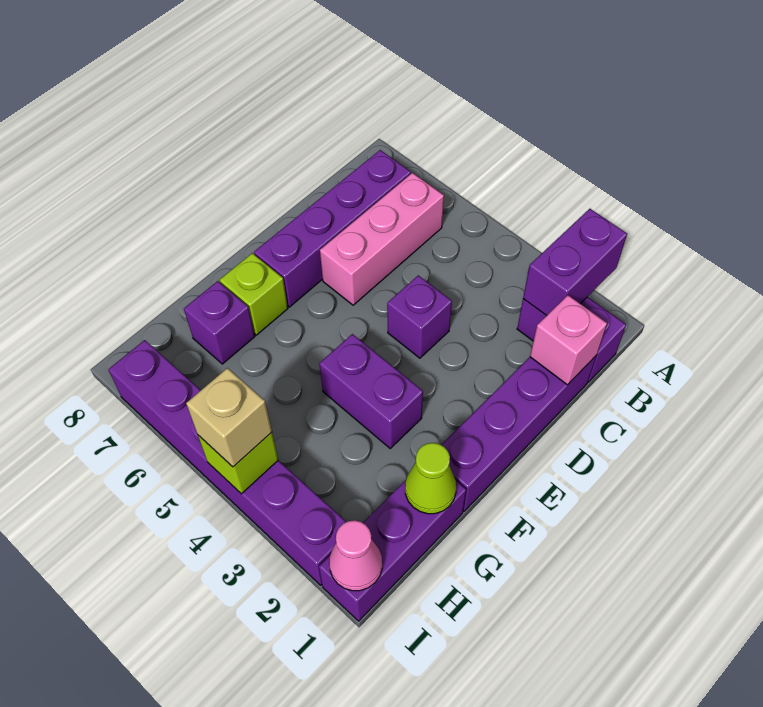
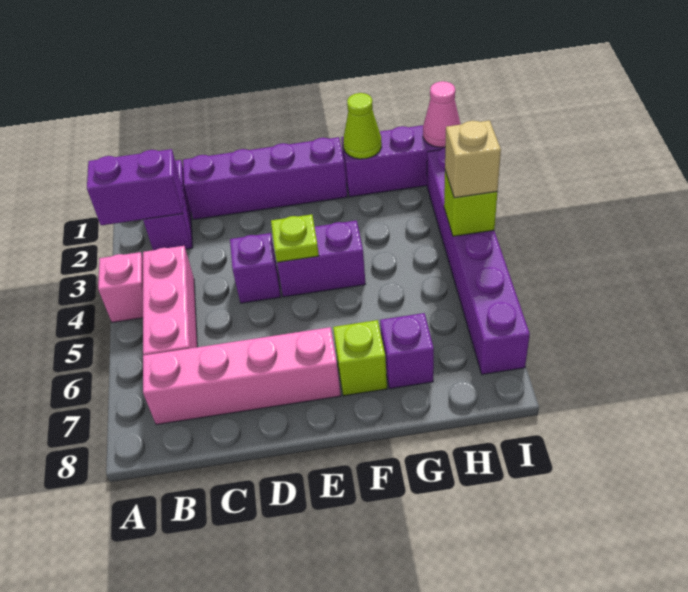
pink 1x3 brick [320,173,444,305] -> pink 1x3 brick turned to [143,246,197,355]
purple 1x4 brick [254,150,411,307] -> pink 1x4 brick [143,327,341,425]
pink 1x1 brick [530,295,607,385] -> pink 1x1 brick moved to [98,252,143,322]
none -> lime 1x1 plate [271,215,319,262]
purple 1x2 brick [319,334,423,448] -> purple 1x2 brick turned to [277,220,366,297]

